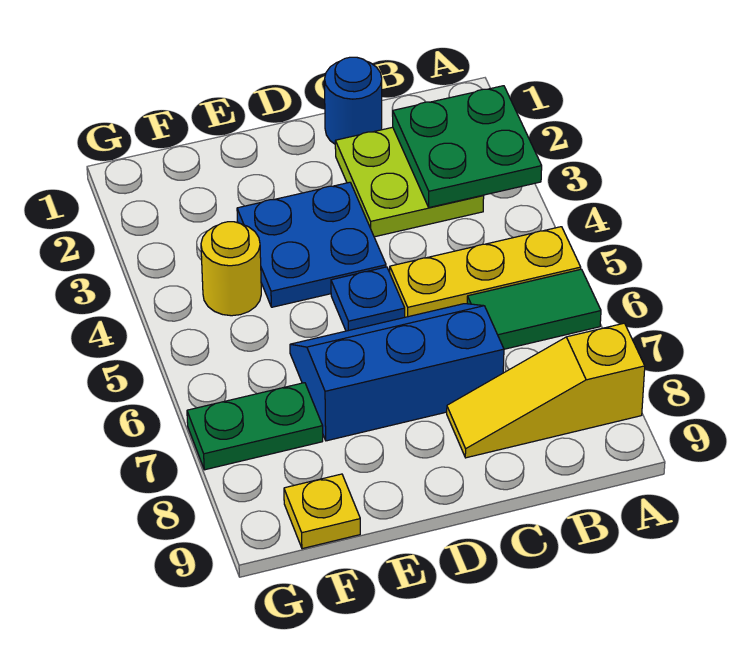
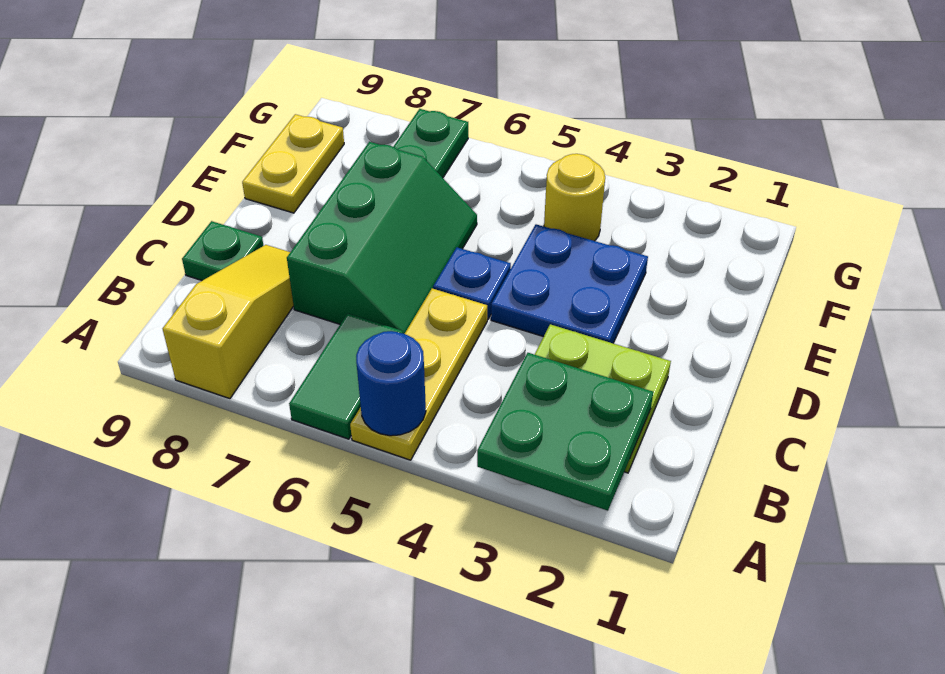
blue 1x1 round brick [325,57,382,144] -> blue 1x1 round brick moved to [356,331,426,436]
blue 2x3 slope [290,304,504,441] -> green 2x3 slope [287,142,477,334]
none -> green 1x1 plate [182,221,263,280]
yellow 1x1 plate [284,474,360,549] -> yellow 1x2 plate [242,114,344,213]

